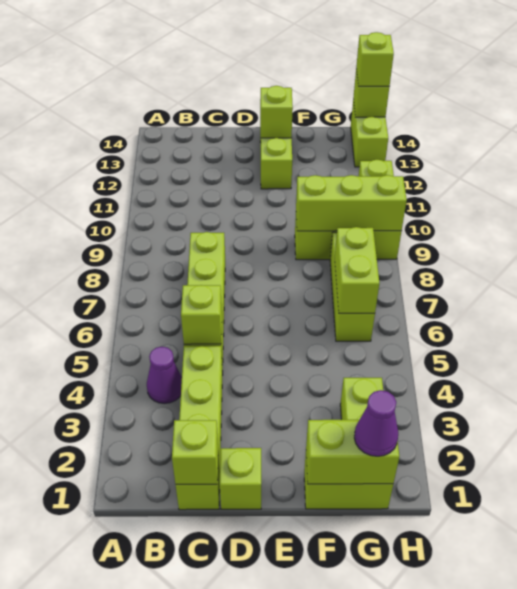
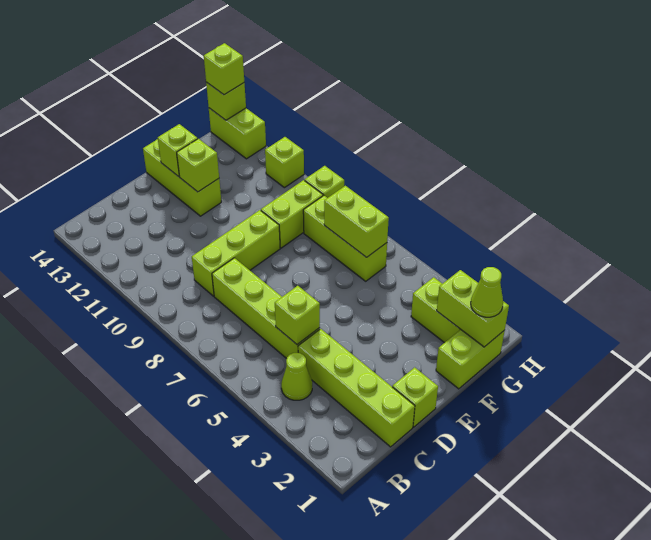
purple 1x1 cone [147,347,182,404] -> lime 1x1 cone [281,353,312,400]
lime 1x1 brick [172,420,218,484] -> lime 1x1 brick moved to [177,139,219,192]
lime 1x2 brick [306,419,399,484] -> lime 1x2 brick turned to [437,270,509,347]
lime 1x3 brick [296,175,407,231] -> lime 1x3 brick moved to [192,210,280,296]
purple 1x1 cone [354,390,398,456] -> lime 1x1 cone [471,267,503,317]

